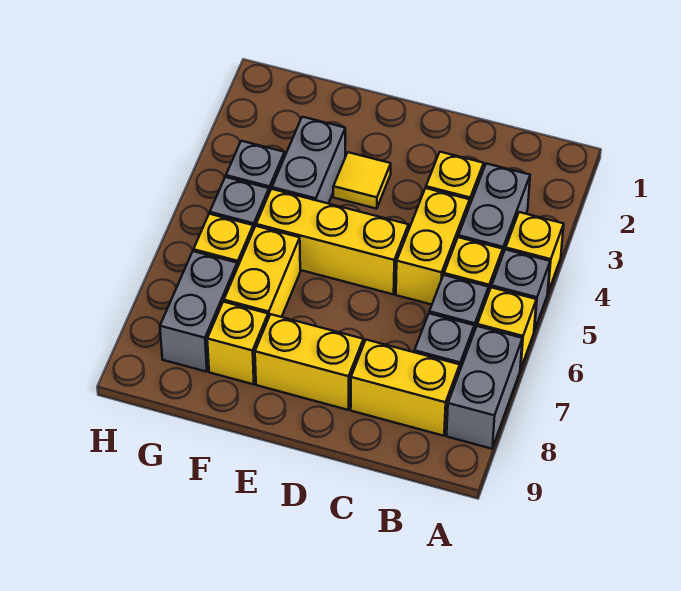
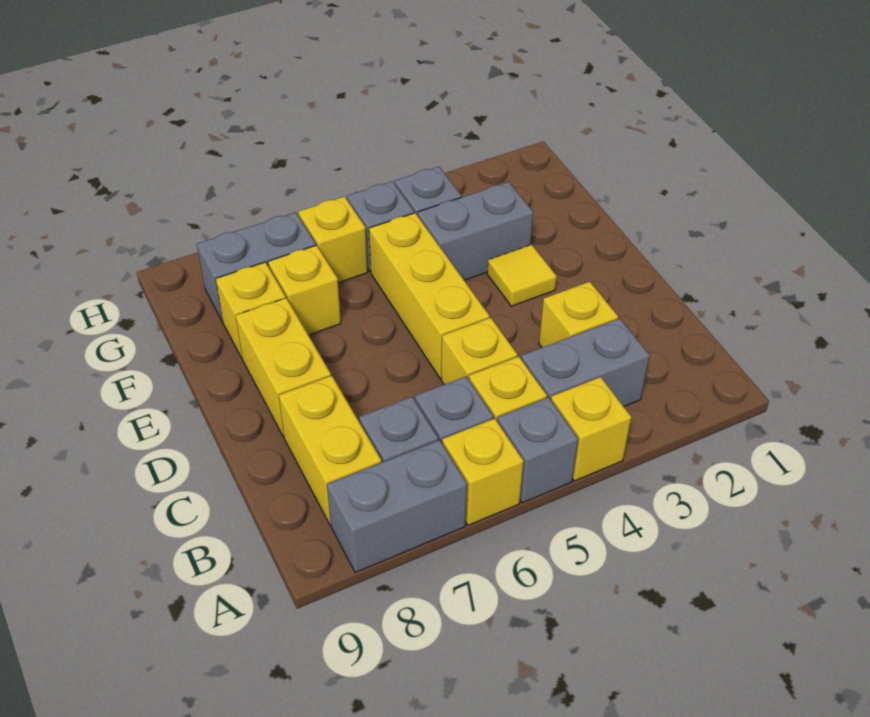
yellow 1x2 brick [396,188,470,305] -> yellow 1x1 brick [441,318,518,384]
yellow 1x2 brick [224,226,300,318] -> yellow 1x1 brick [268,245,341,335]

